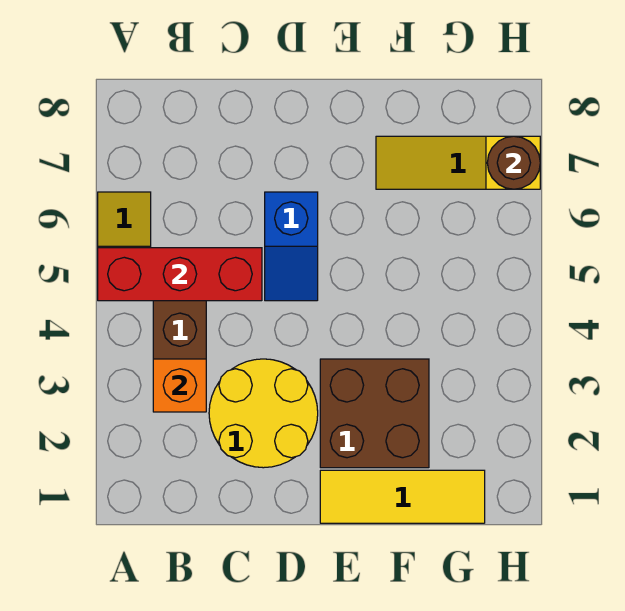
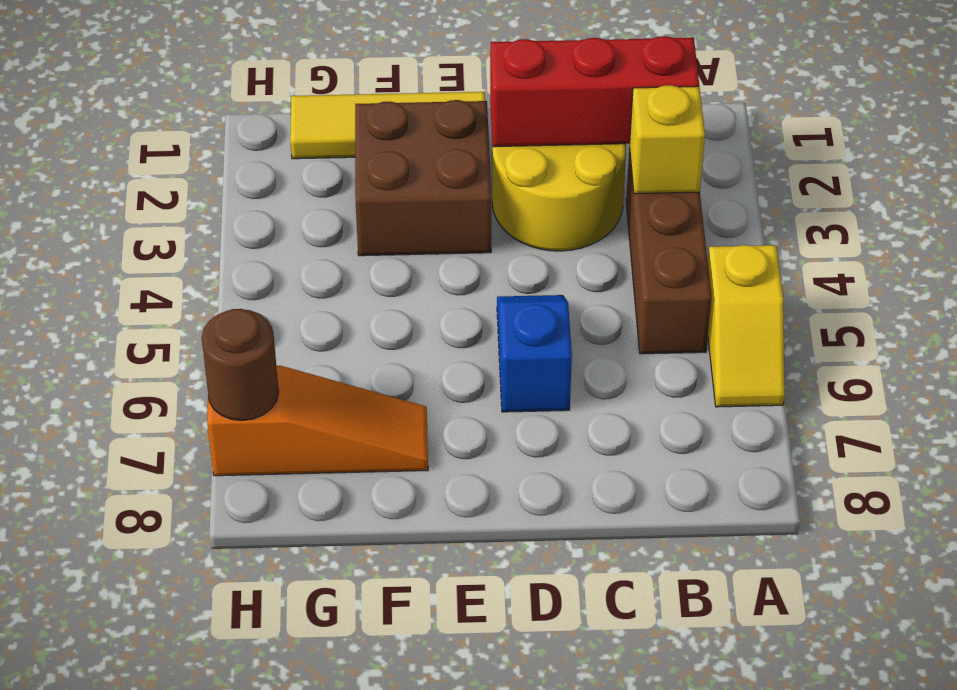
red 1x3 brick [98,248,262,301] -> red 1x3 brick moved to [490,36,699,147]
orange 1x1 brick [153,359,206,412] -> yellow 1x1 brick [630,85,705,194]
yellow 1x3 slope [376,136,540,189] -> orange 1x3 slope [207,366,428,476]

